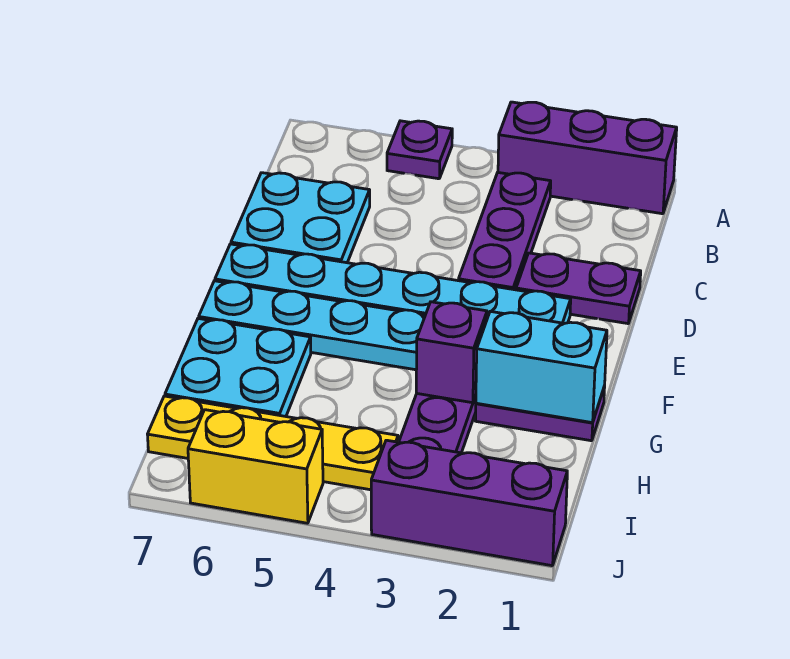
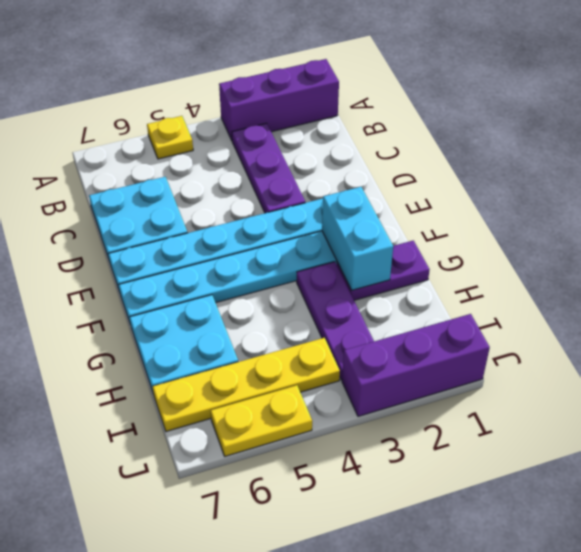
purple 1x1 plate [387,121,452,179] -> yellow 1x1 plate [147,116,193,159]
purple 1x2 plate [516,253,641,324] -> none
cyan 1x2 brick [476,311,607,423] -> cyan 1x2 brick turned to [322,187,393,290]
purple 1x1 brick [416,302,487,403] -> none
yellow 1x2 brick [188,410,323,523] -> yellow 1x2 plate [211,385,312,456]

